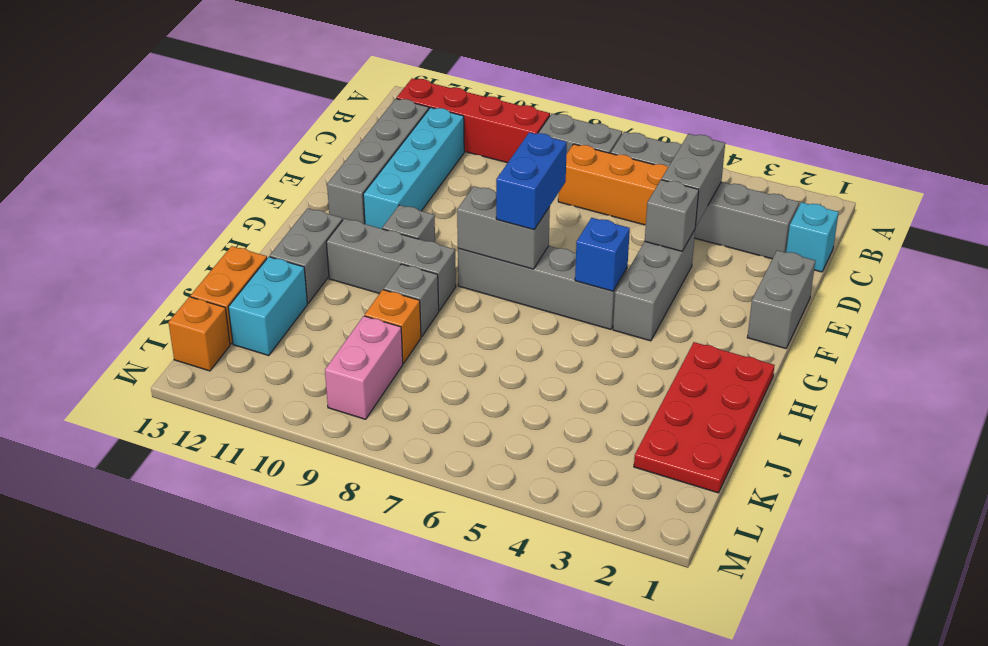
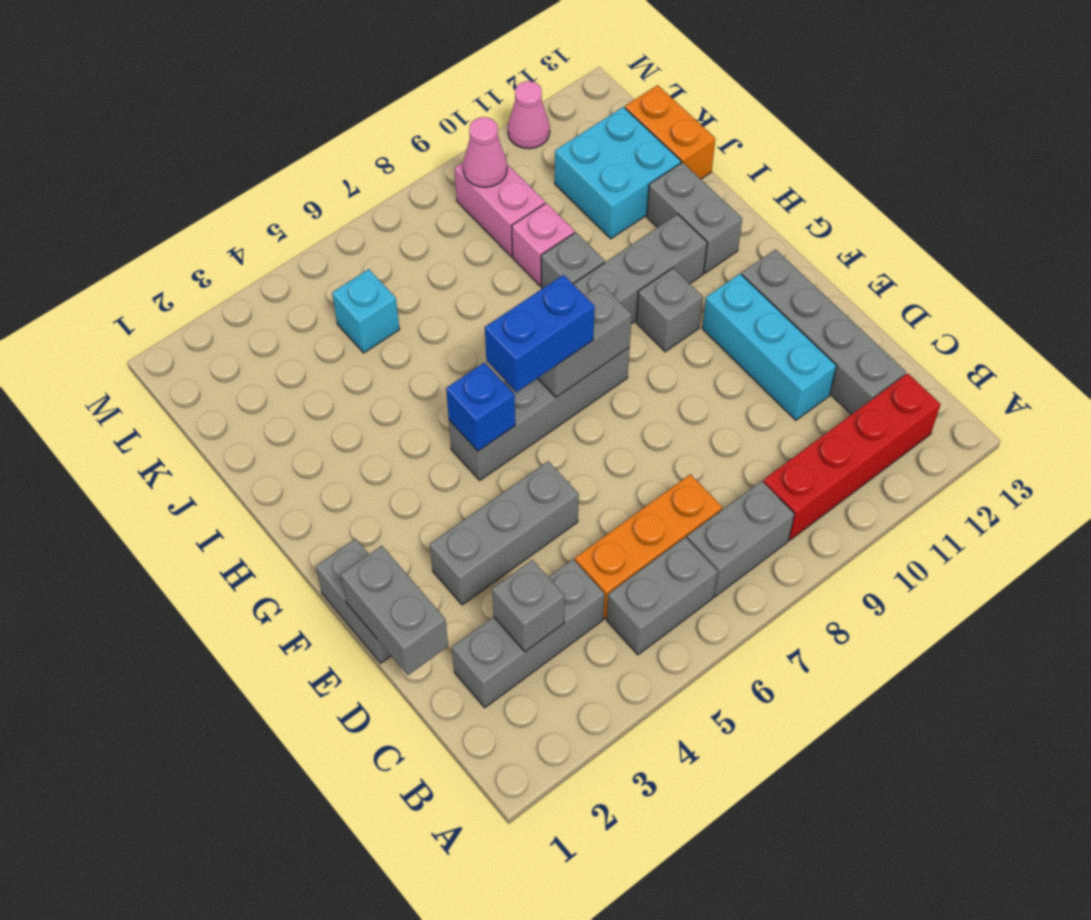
cyan 1x1 brick [786,202,839,272] -> cyan 1x1 brick moved to [332,269,400,353]
grey 1x2 brick [662,134,725,227] -> grey 1x2 brick moved to [341,546,448,675]
cyan 1x4 brick [363,107,464,229] -> cyan 1x3 brick [702,274,836,420]
grey 1x3 brick [613,230,695,341] -> grey 1x3 brick turned to [430,461,579,605]
grey 1x1 brick [645,180,699,251] -> grey 1x1 brick moved to [492,560,565,652]
blue 1x2 brick [496,132,567,230] -> blue 1x2 brick turned to [485,275,595,392]
red 2x4 plate [634,342,775,493] -> none
orange 1x1 brick [365,290,421,363] -> pink 1x1 brick [512,203,575,286]
cyan 1x2 brick [228,257,308,356] -> cyan 2x2 brick [555,107,681,239]
none -> pink 1x1 cone [463,117,507,187]
orange 1x1 brick [168,297,230,371] -> none
none -> pink 1x1 cone [508,81,550,149]

